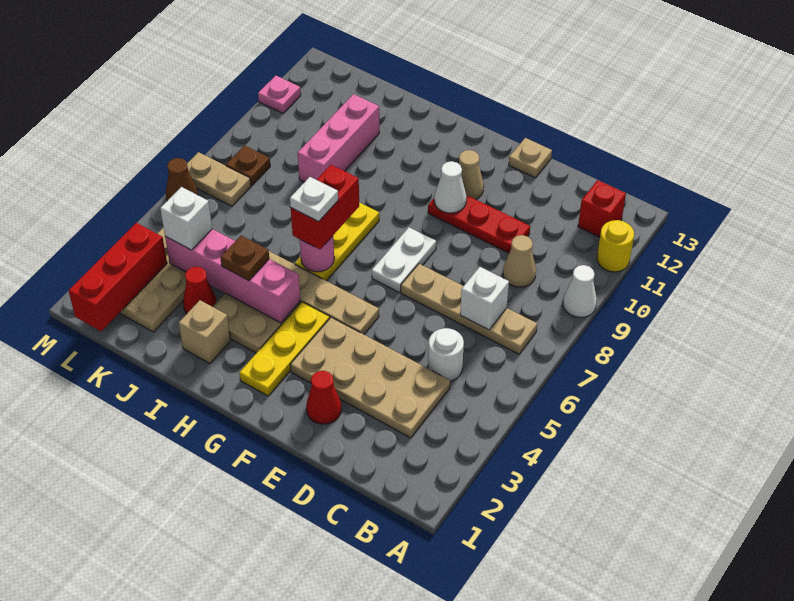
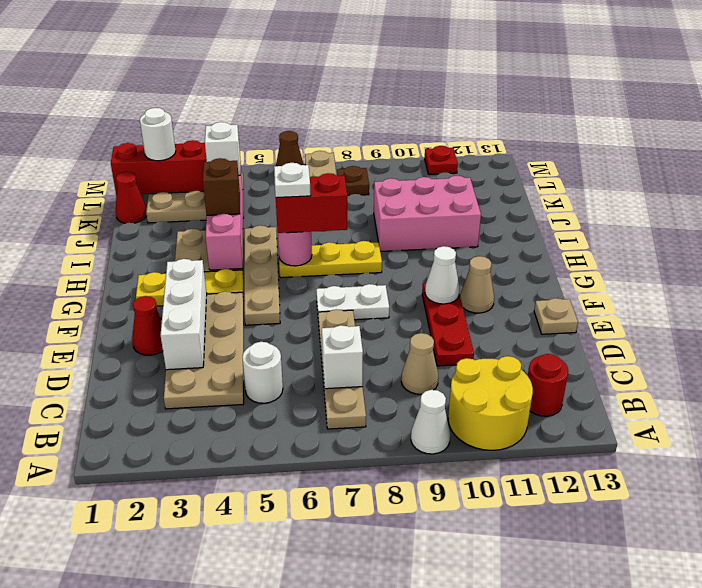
yellow 1x1 round brick [597,220,634,272] -> yellow 2x2 round brick [448,356,533,450]
red 1x1 brick [578,180,626,237] -> red 1x1 round brick [528,354,568,416]
none -> white 1x3 brick [161,259,207,370]
tan 1x1 brick [179,300,231,363] -> none
brown 1x1 plate [220,236,269,281] -> brown 1x1 brick [203,158,240,215]
red 1x1 cone [183,267,217,314] -> red 1x1 cone moved to [116,172,147,223]
pink 1x3 brick [298,94,379,182] -> pink 2x3 brick [374,176,481,251]
none -> white 1x1 round brick [140,108,176,161]
pink 1x1 plate [258,76,301,113] -> red 1x1 plate [425,146,458,174]

